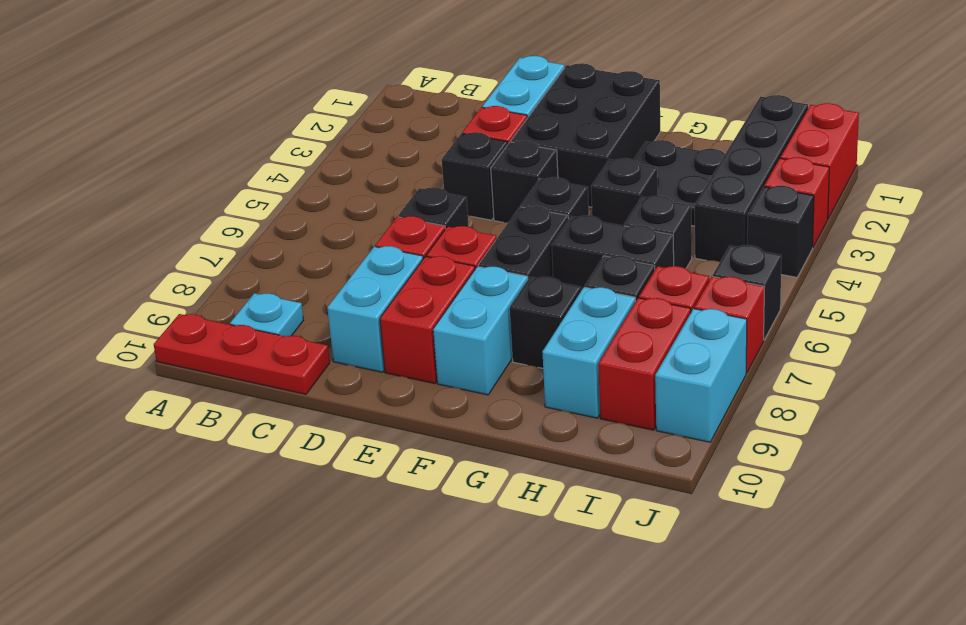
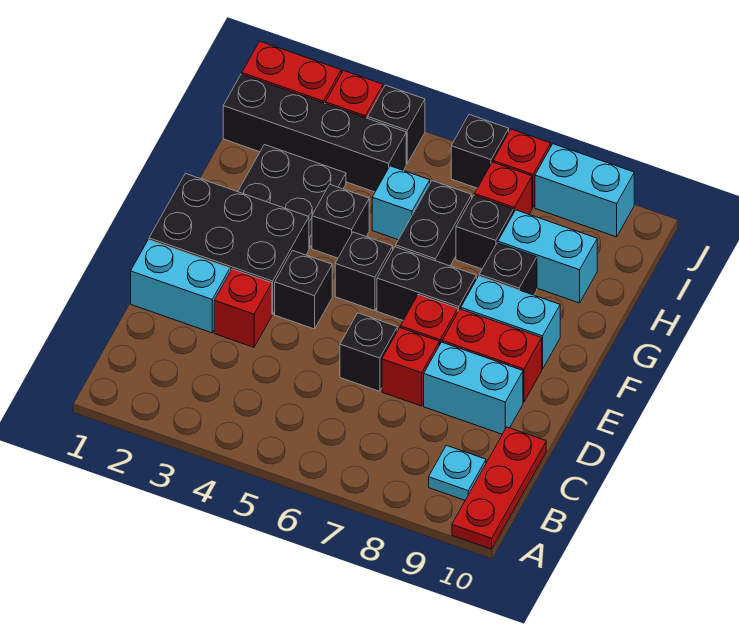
black 1x1 brick [442,132,508,220] -> none
black 1x1 brick [624,196,692,269] -> cyan 1x1 brick [372,166,430,240]
red 1x2 brick [598,298,691,430] -> none

